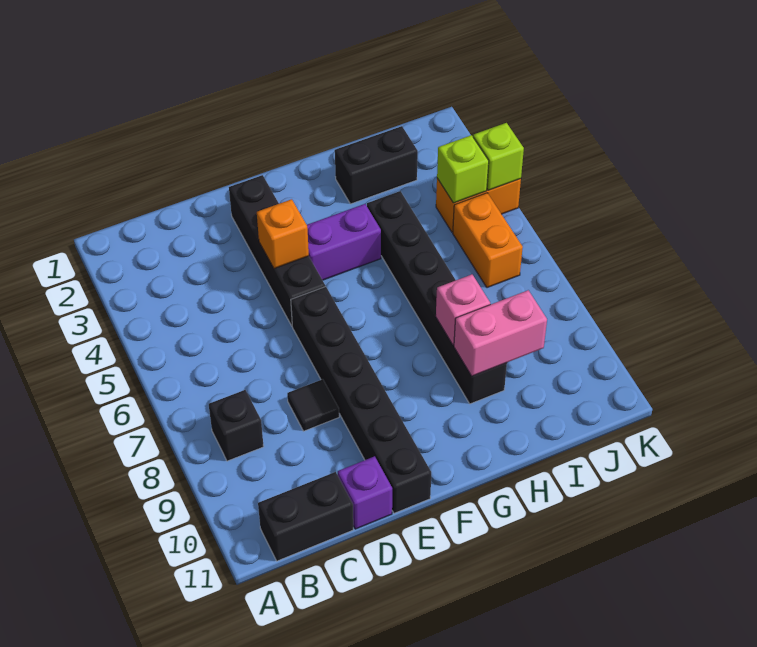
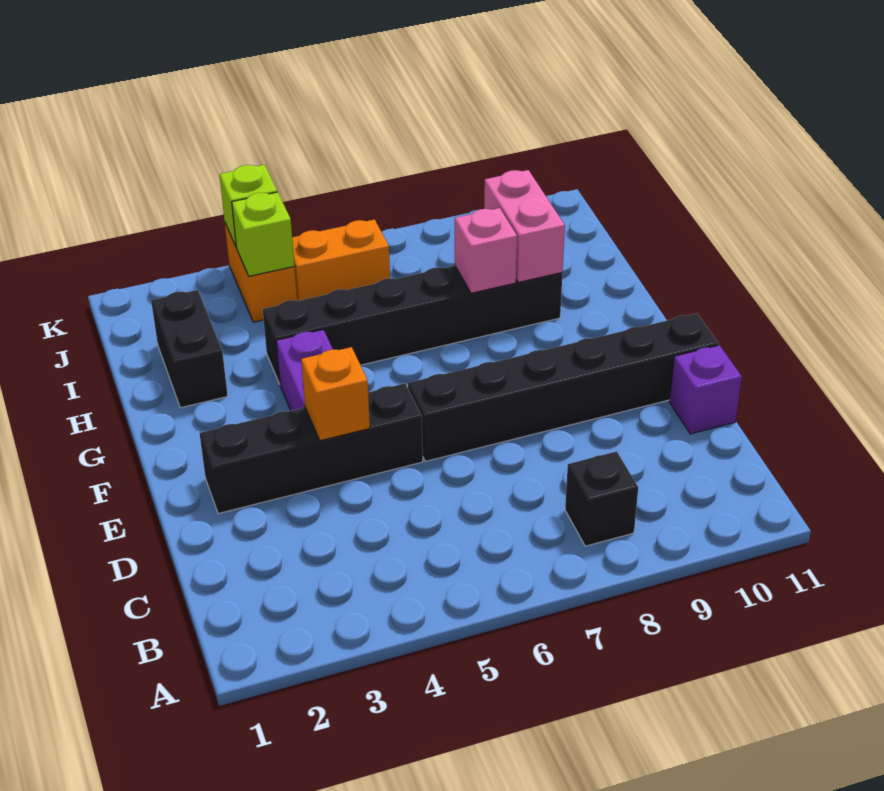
black 1x2 brick [258,472,353,561] -> none
black 1x1 tile [287,379,339,431] -> none

